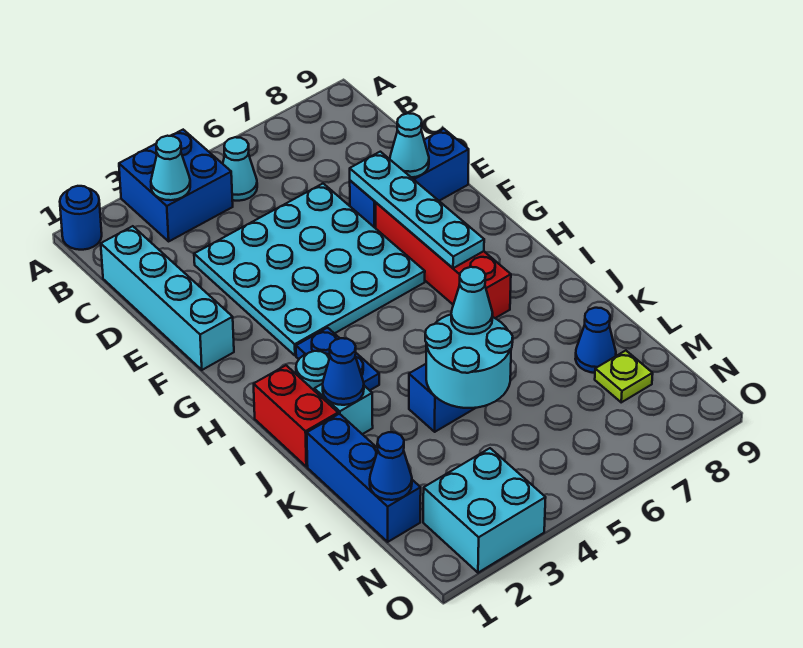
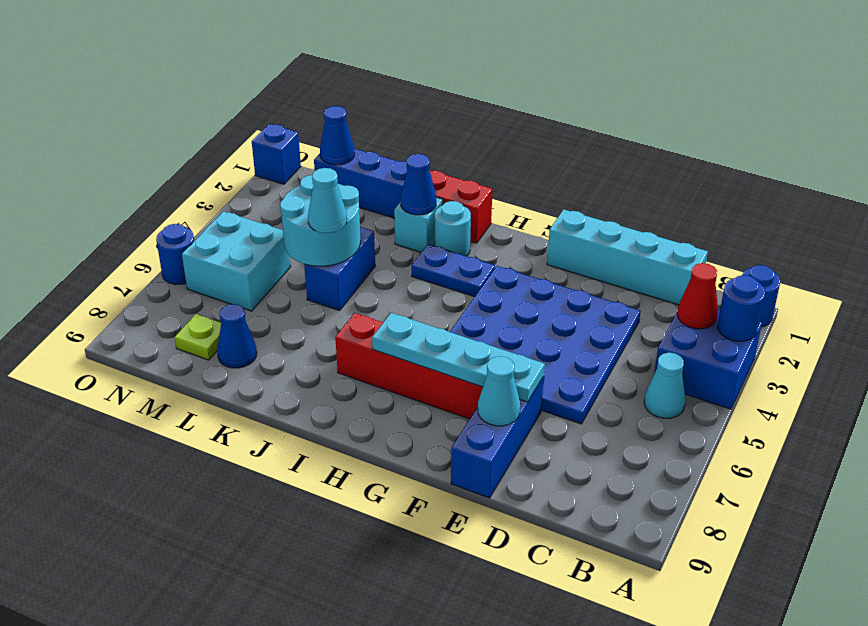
none -> blue 1x1 round brick [717,275,765,341]
cyan 1x1 cone [151,136,190,200] -> red 1x1 cone [677,263,718,329]
cyan 4x4 plate [194,184,425,356] -> blue 4x4 plate [450,266,641,424]
cyan 2x2 brick [423,448,546,573] -> cyan 2x2 brick moved to [182,211,291,311]
none -> blue 1x1 brick [252,124,301,184]
none -> blue 1x1 round brick [156,224,194,285]

